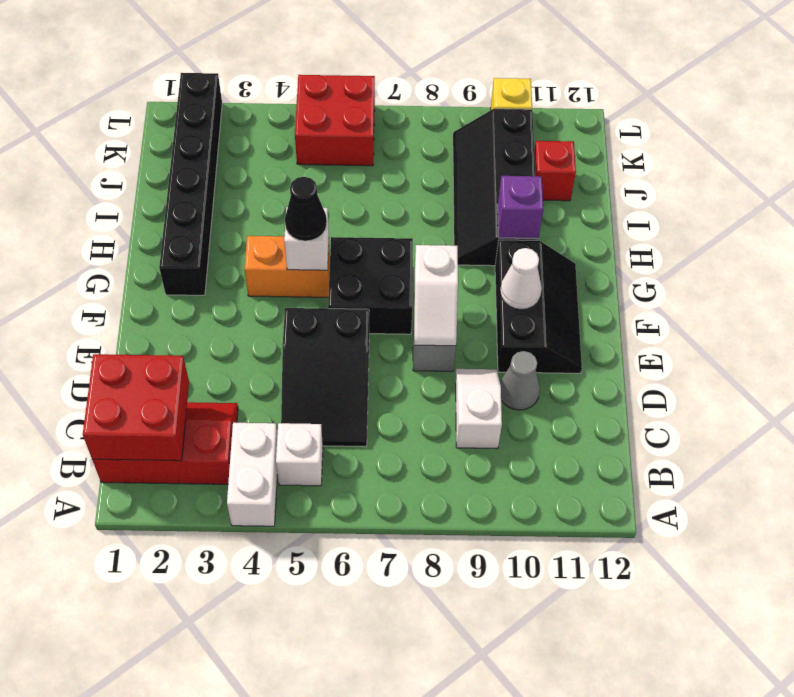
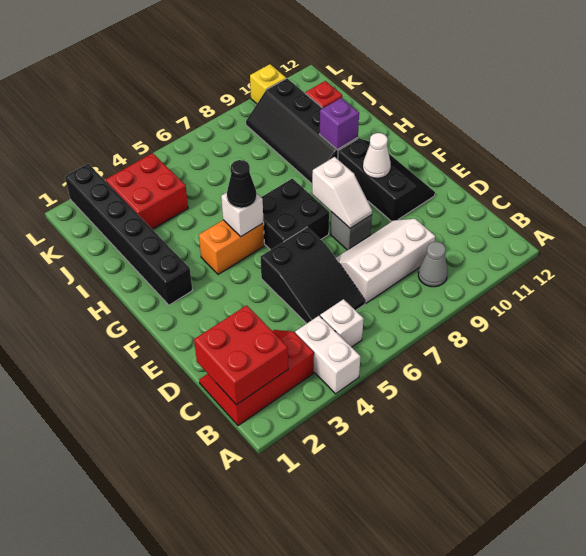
white 1x2 slope [456,369,502,449] -> white 2x3 slope [336,219,435,303]
grey 1x1 cone [500,351,540,410] -> grey 1x1 cone moved to [418,242,447,287]
red 2x2 brick [295,75,375,166] -> red 2x2 brick moved to [106,153,188,229]

